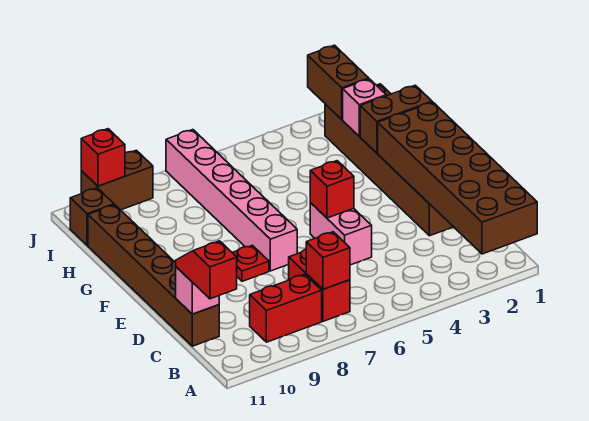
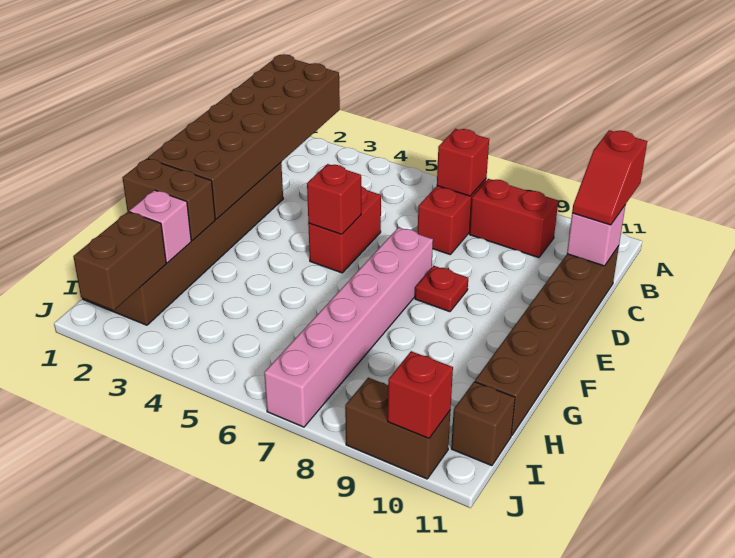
pink 1x2 brick [310,203,372,265] -> red 1x2 brick [308,186,381,273]

